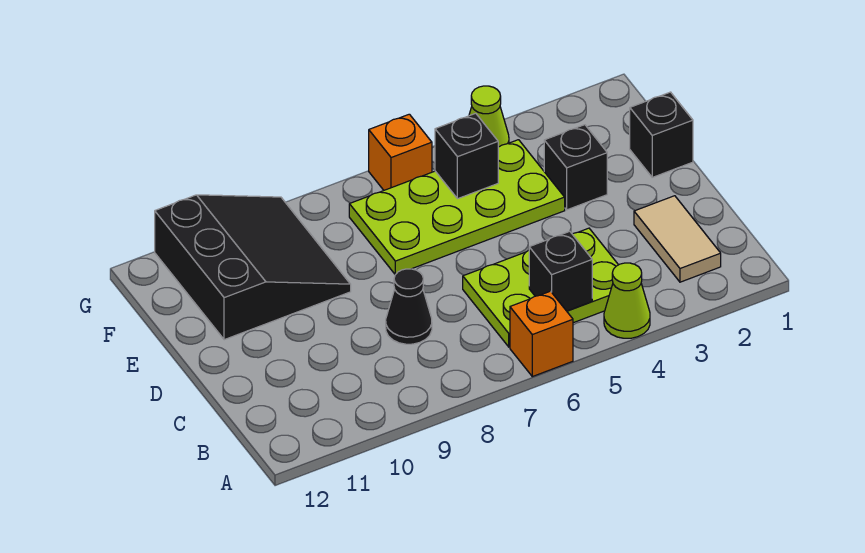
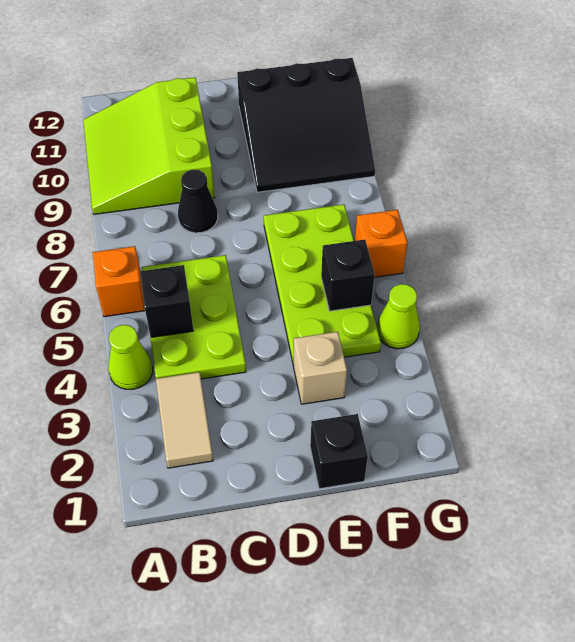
none -> lime 3x3 slope [83,77,215,214]
tan 1x2 tile [634,196,721,282] -> tan 1x2 tile turned to [156,372,213,468]
black 1x1 brick [544,125,607,210] -> tan 1x1 brick [293,332,347,404]

